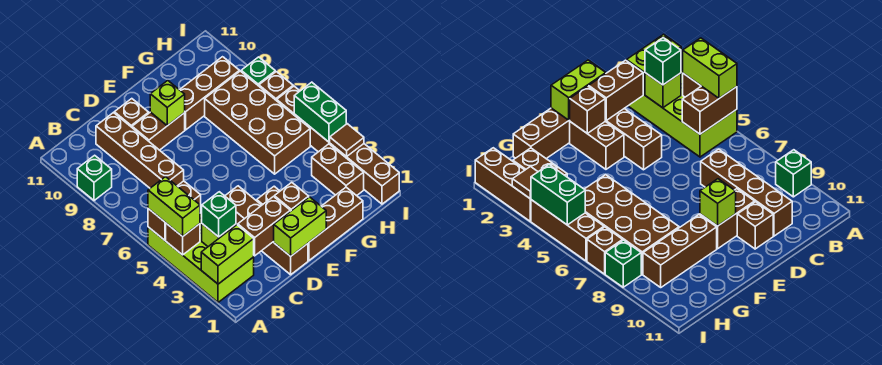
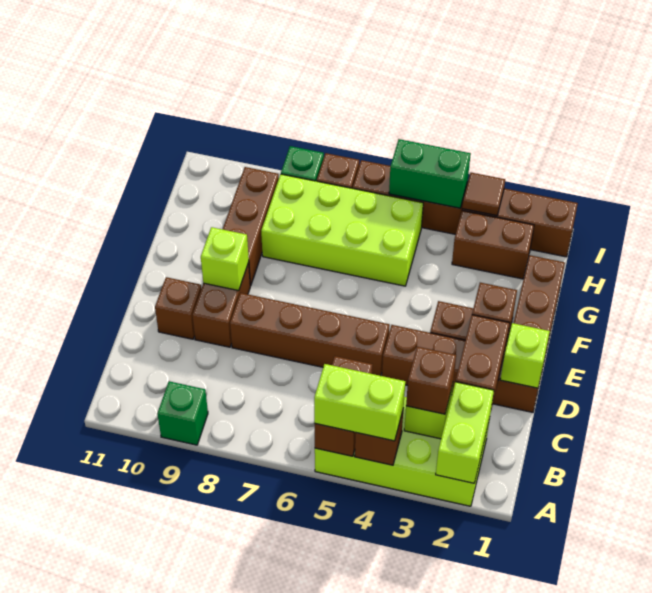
green 1x1 brick [202,192,236,237] -> brown 1x1 brick [406,347,456,414]
brown 1x4 brick [96,113,184,188] -> brown 1x4 brick moved to [230,293,390,376]
lime 1x2 brick [274,197,326,256] -> lime 1x1 brick [500,323,550,388]
brown 2x4 brick [205,71,310,174] -> lime 2x4 brick [261,174,423,286]

